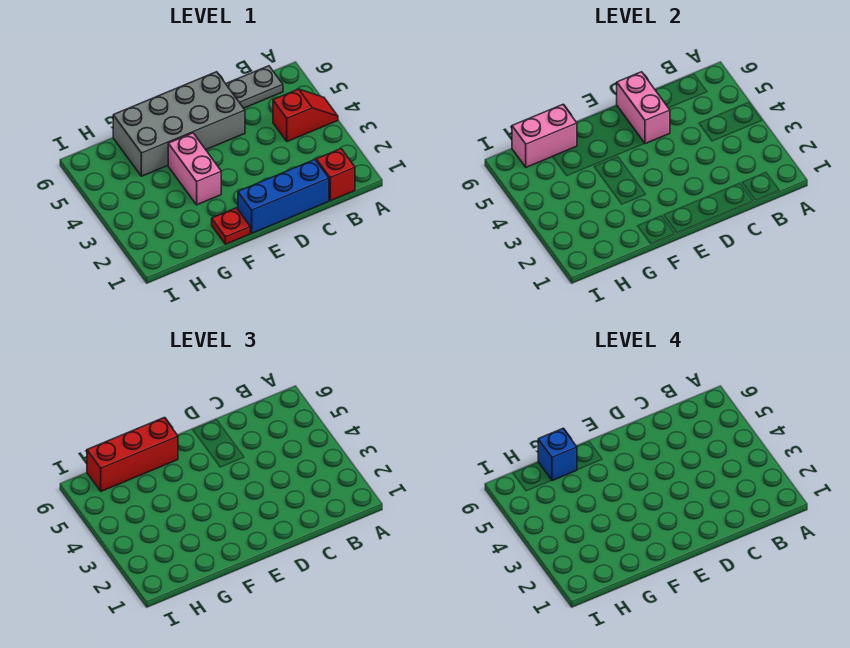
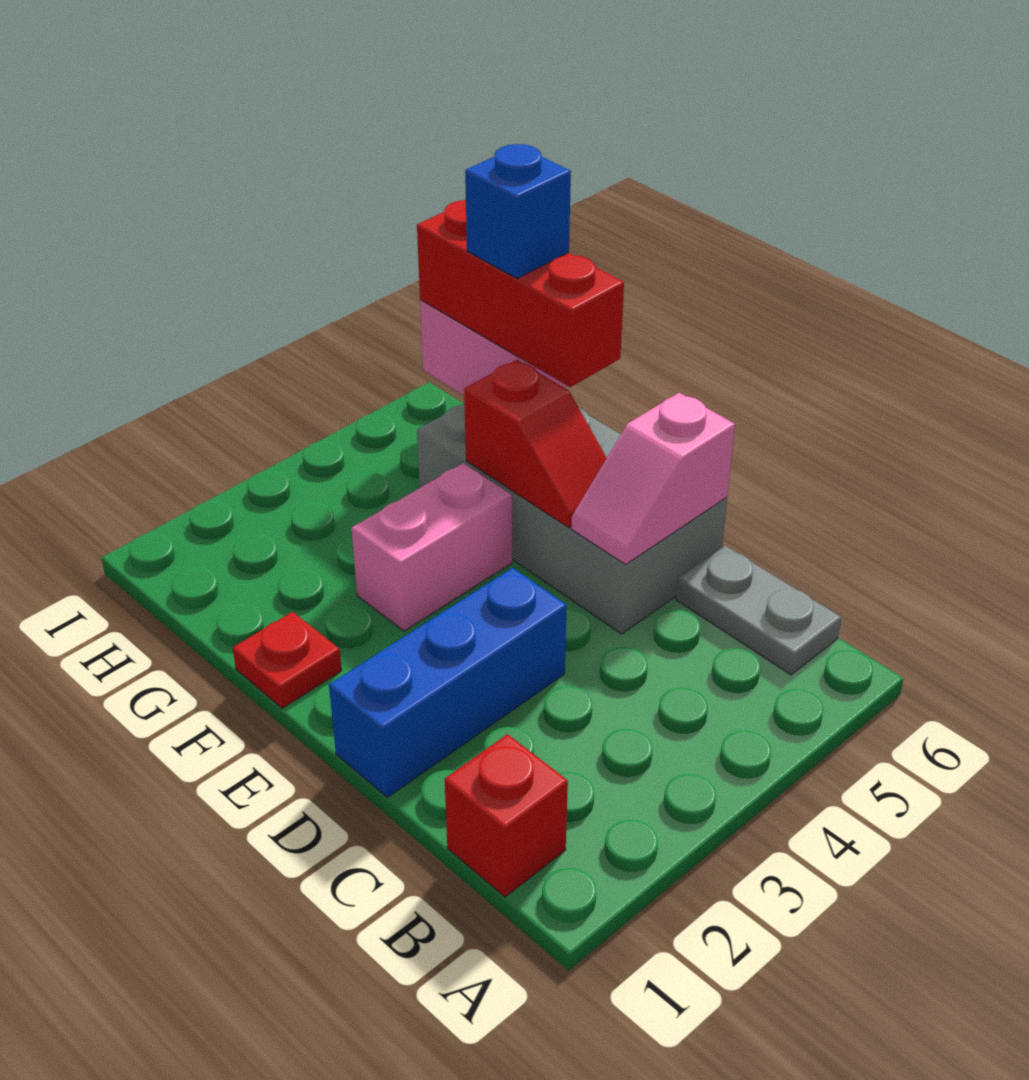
red 1x2 slope [273,89,338,142] -> red 1x2 slope moved to [464,360,607,527]
blue 1x3 brick [238,160,329,233] -> blue 1x3 brick turned to [329,568,567,797]
pink 1x2 brick [617,72,670,144] -> pink 1x2 slope [571,393,735,565]

